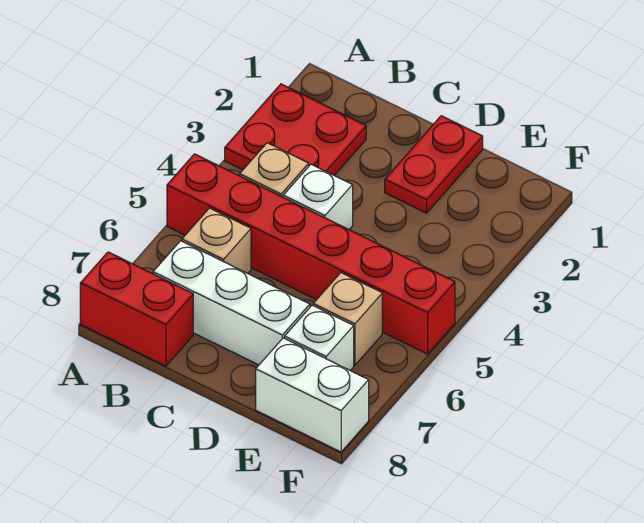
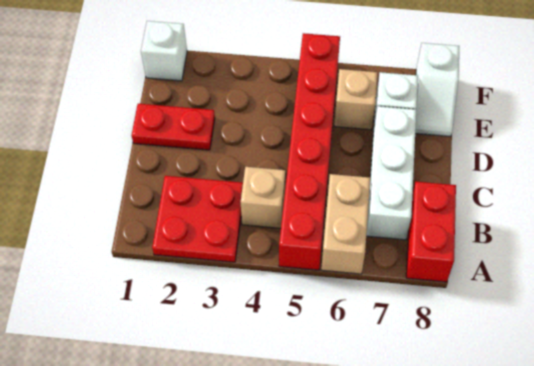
tan 1x1 brick [182,208,251,273] -> tan 1x2 brick [321,174,370,274]
white 1x1 brick [283,164,353,230] -> white 1x1 brick moved to [141,21,187,81]
white 1x2 brick [256,338,369,452] -> white 1x2 slope [415,43,459,137]

